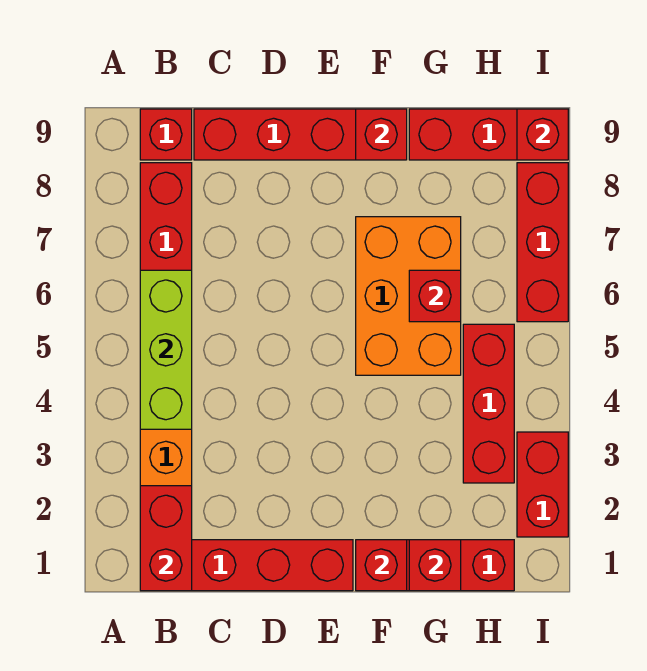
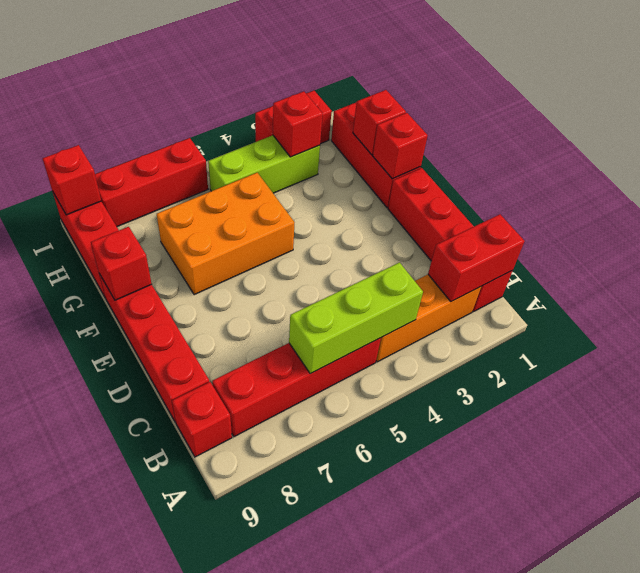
red 1x1 brick [409,270,461,322] -> red 1x1 brick moved to [273,91,323,157]
red 1x3 brick [463,324,514,483] -> lime 1x3 brick [208,135,320,193]

